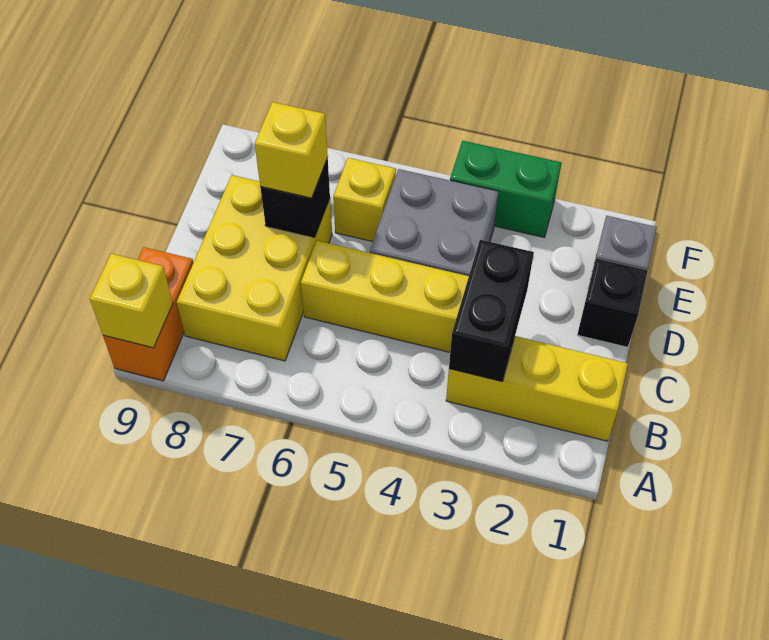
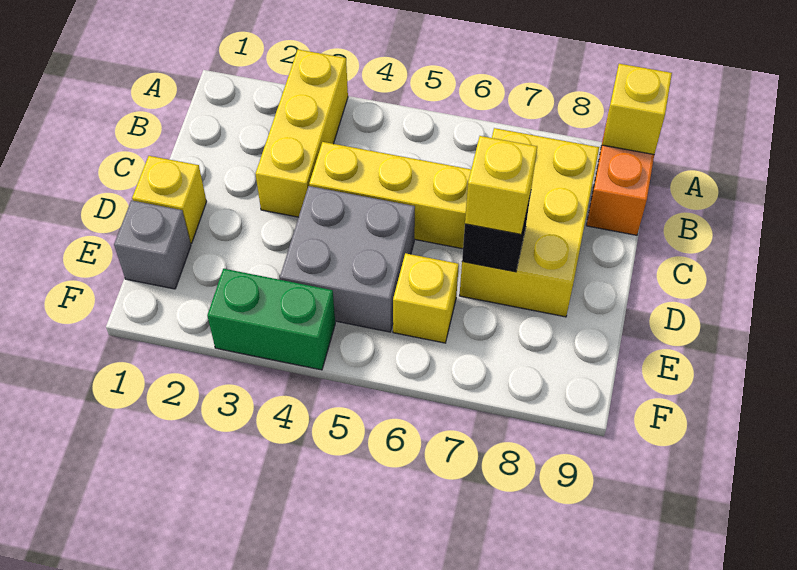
yellow 1x3 brick [446,336,628,441] -> yellow 1x3 brick turned to [255,50,348,217]
black 1x2 brick [449,240,534,382] -> none
black 1x1 brick [577,259,648,347] -> yellow 1x1 brick [132,156,207,243]

